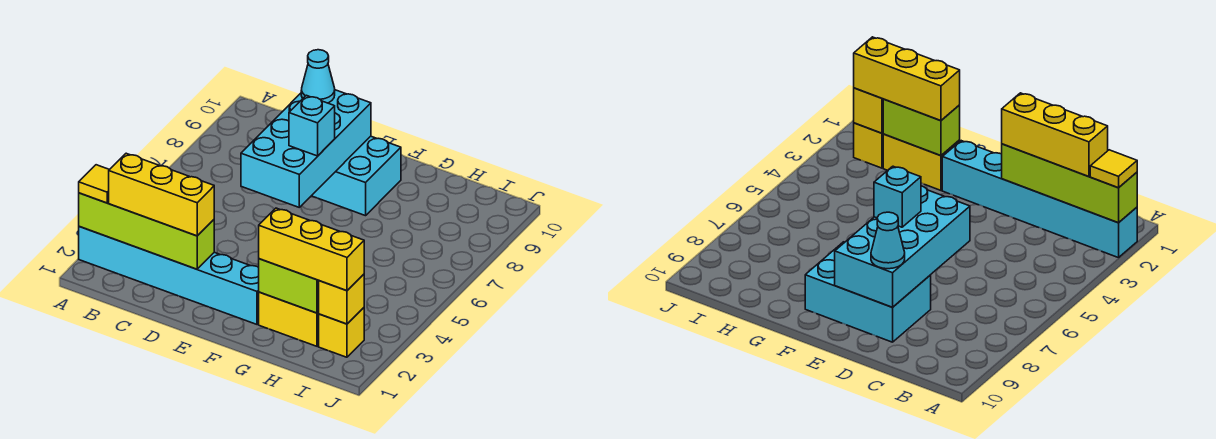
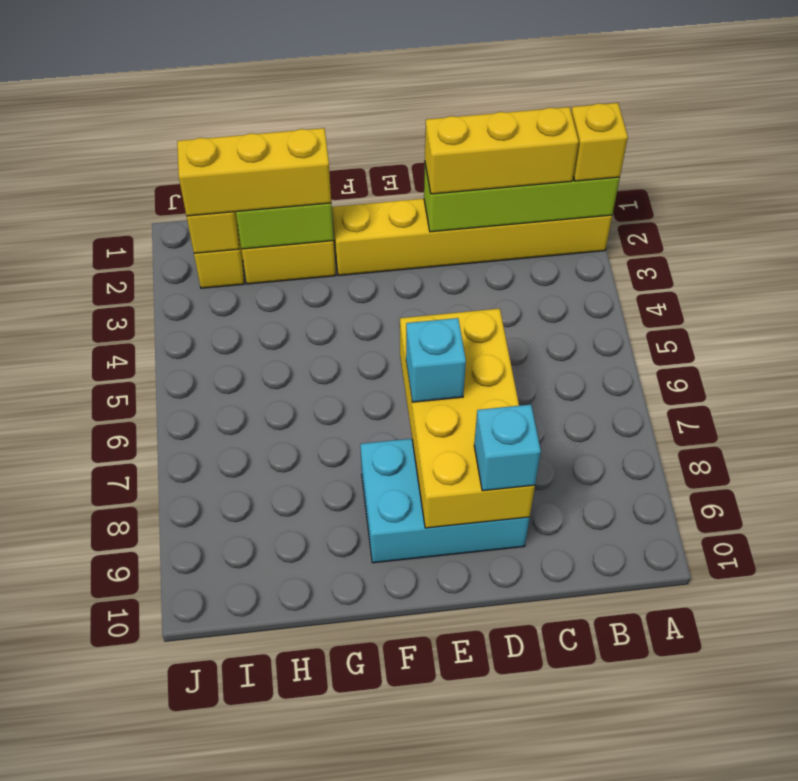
cyan 1x6 brick [79,227,259,324] -> yellow 1x6 brick [332,199,612,276]
yellow 1x1 tile [79,165,109,203] -> yellow 1x1 brick [571,103,628,181]
cyan 2x4 brick [241,90,371,207] -> yellow 2x4 brick [400,309,535,528]
cyan 1x1 cone [301,50,335,103] -> cyan 1x1 brick [474,405,541,491]

